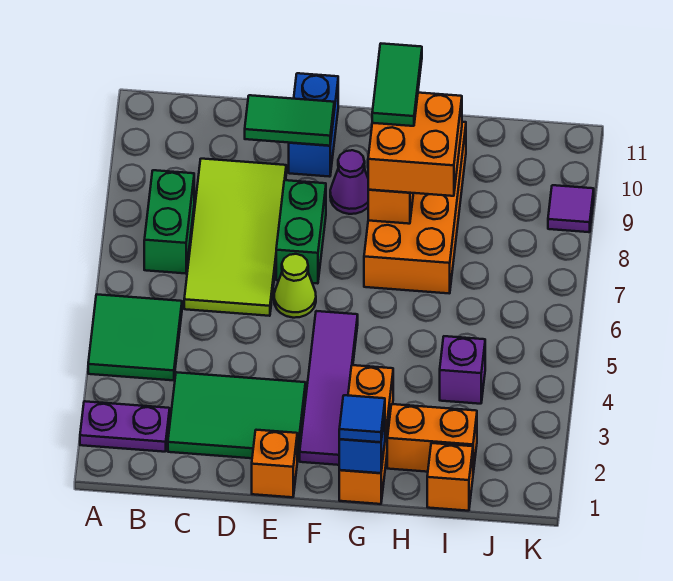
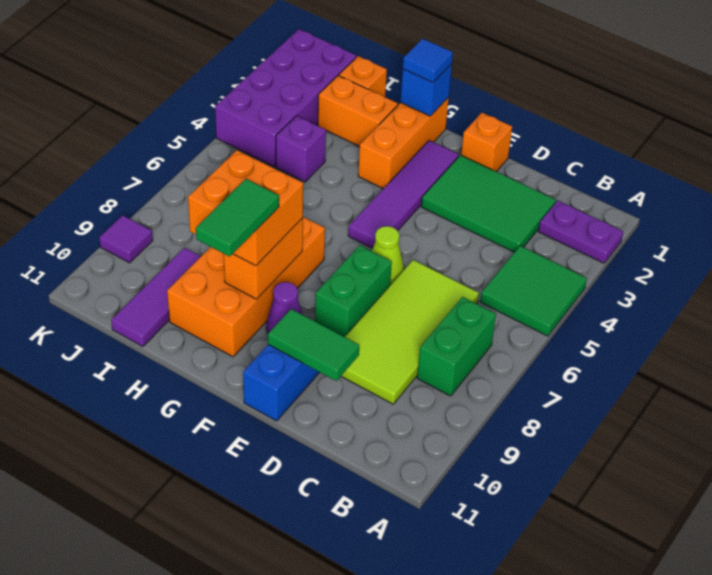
none -> purple 1x3 tile [111,248,201,347]
none -> purple 2x4 brick [215,29,357,167]

